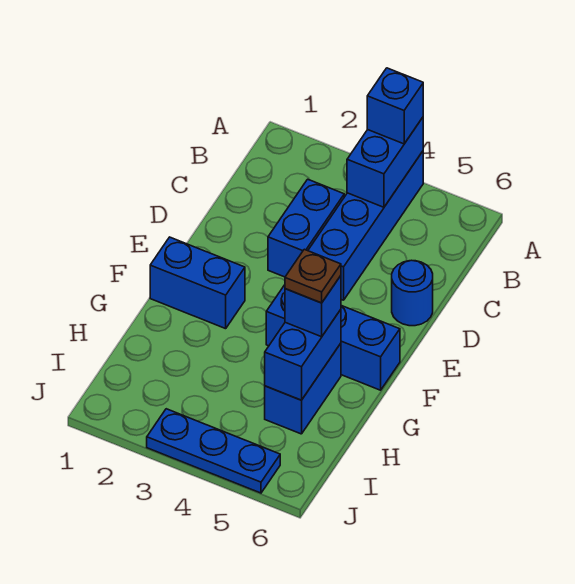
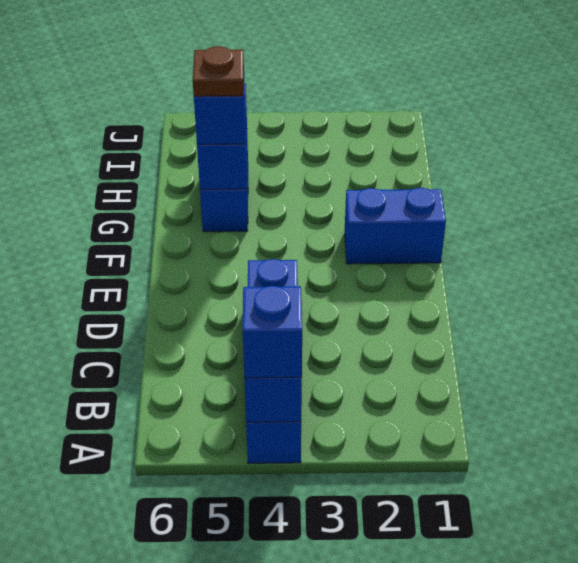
blue 1x2 brick [268,179,344,277] -> none
blue 1x1 round brick [392,260,433,326] -> none
blue 1x3 brick [266,285,400,390] -> none
blue 1x3 plate [147,409,280,493] -> none

